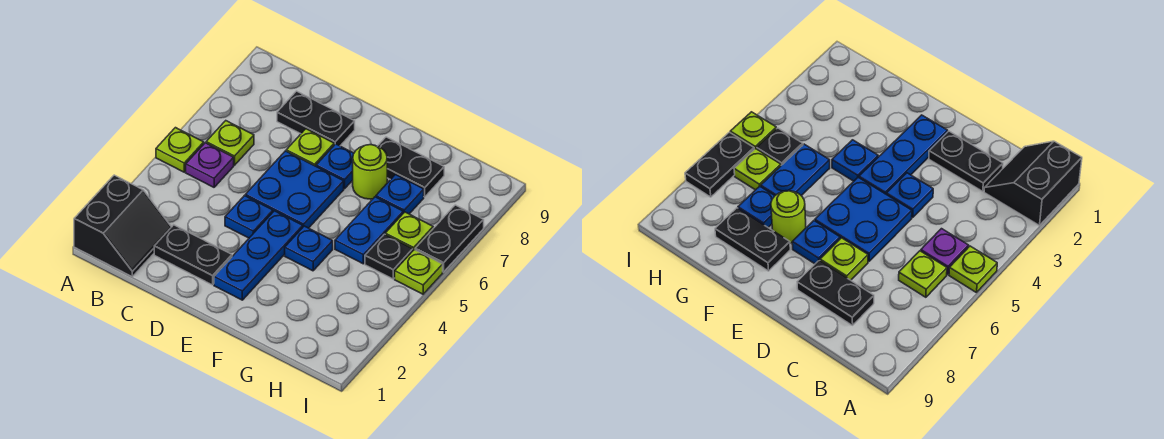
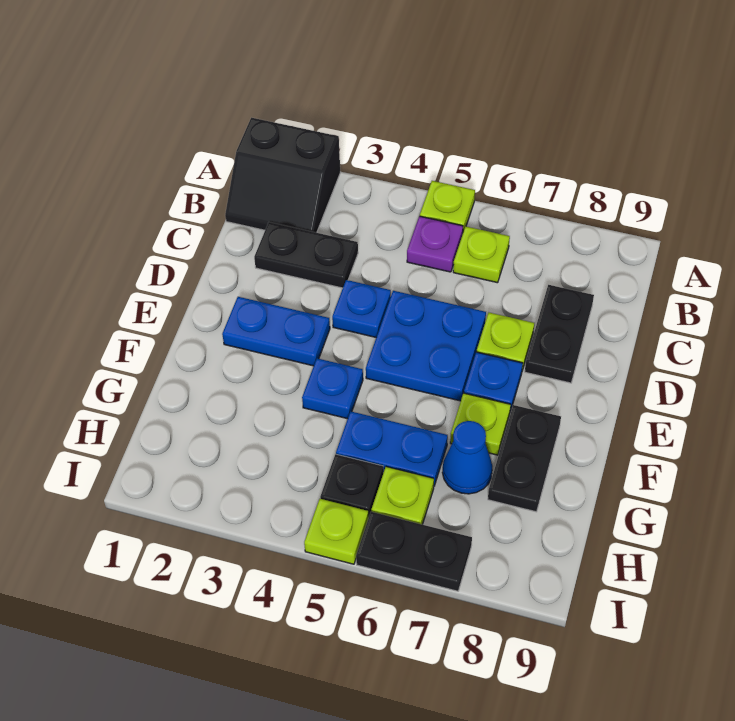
black 1x2 plate [154,225,232,285] -> black 1x2 plate turned to [254,222,358,288]
blue 1x3 plate [214,211,303,300] -> blue 1x2 plate [222,297,330,366]
lime 1x1 round brick [353,145,387,199] -> lime 1x1 plate [450,393,511,455]
blue 1x1 plate [376,175,424,214] -> blue 1x1 cone [442,421,492,494]

